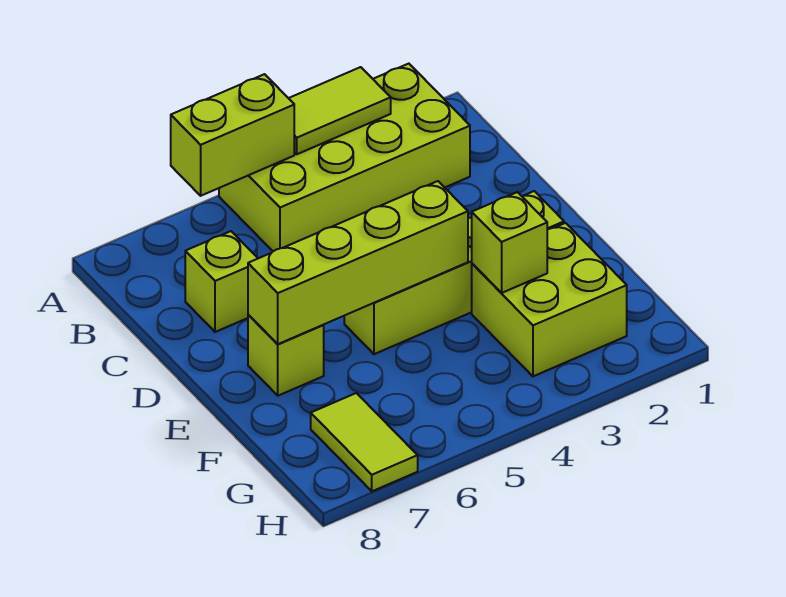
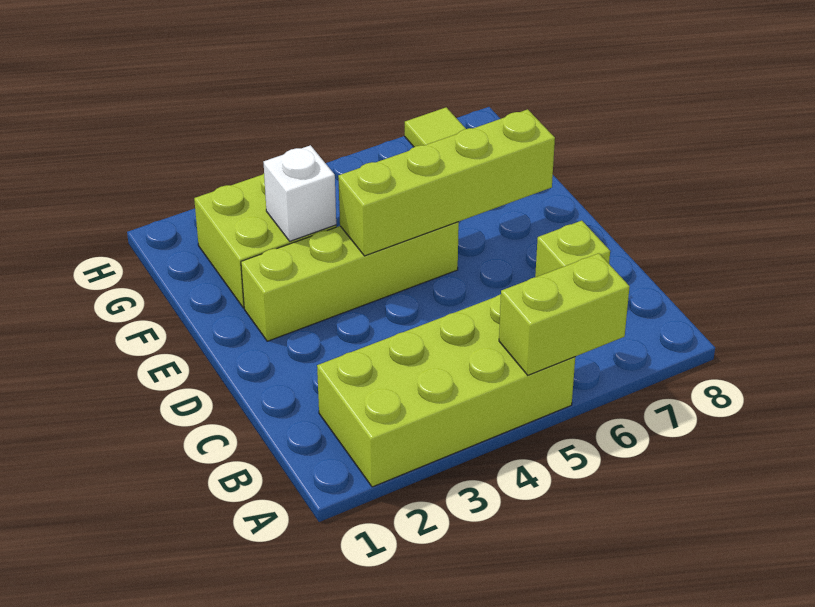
lime 1x2 tile [289,67,391,154] -> none
lime 1x1 brick [248,315,324,396] -> none
lime 1x1 brick [472,192,547,293] -> white 1x1 brick [264,145,336,241]

